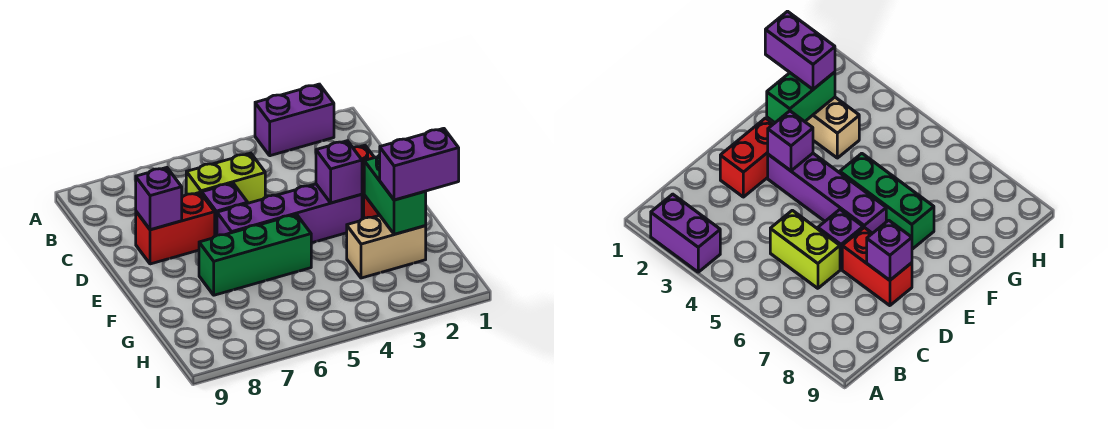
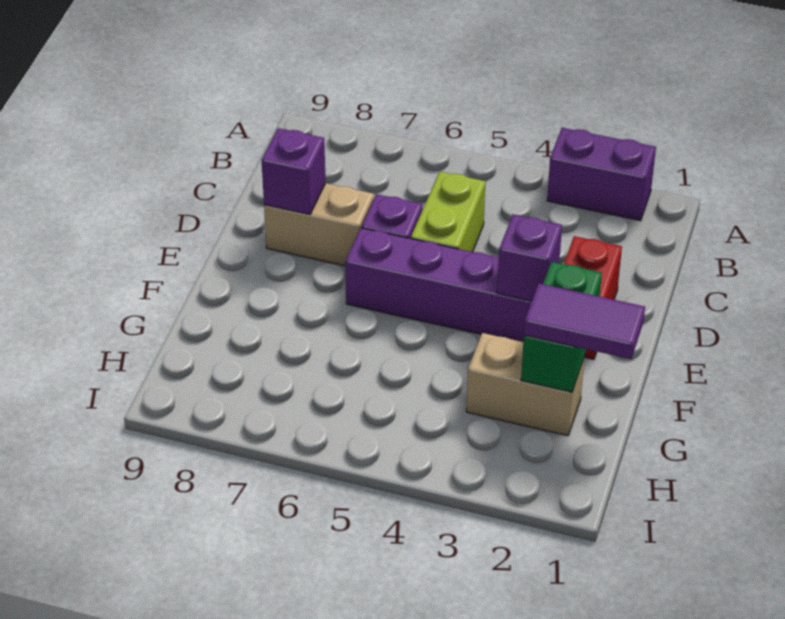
lime 1x2 brick [186,153,265,203] -> lime 1x2 brick turned to [411,172,485,252]
red 1x2 brick [136,192,215,264] -> tan 1x2 brick [264,183,374,266]
green 1x3 brick [199,214,311,295] -> none
purple 1x2 brick [380,128,459,200] -> purple 1x2 tile [524,284,645,359]

